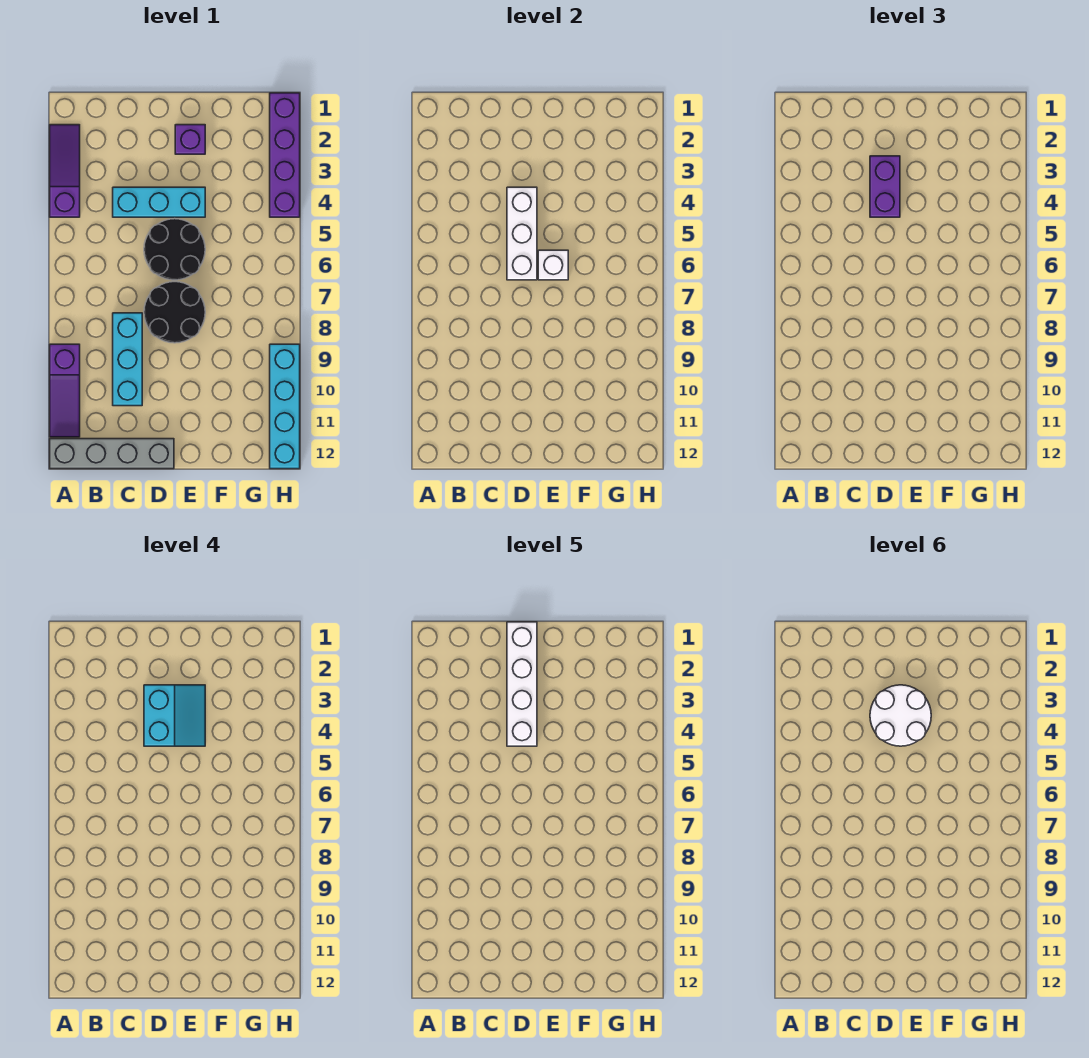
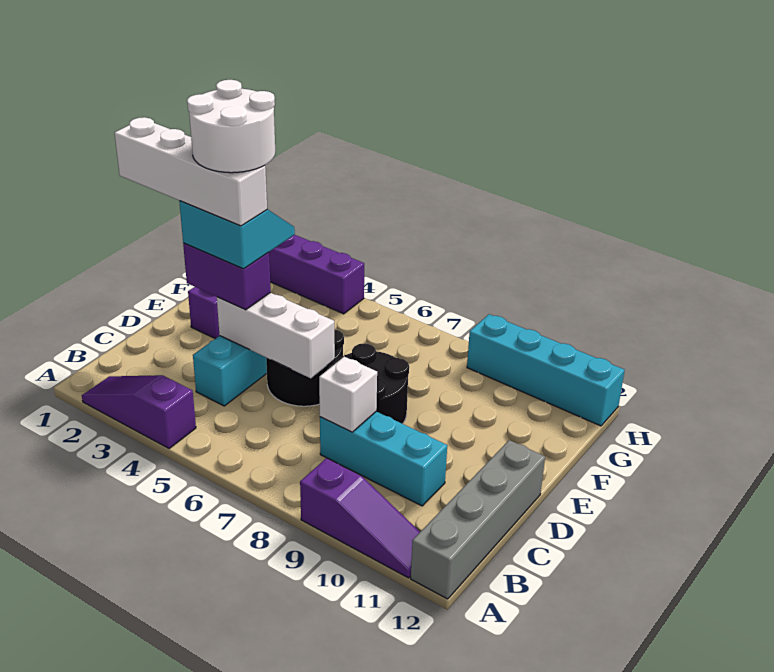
white 1x1 brick [538,250,568,280] -> white 1x1 brick moved to [319,357,377,432]

